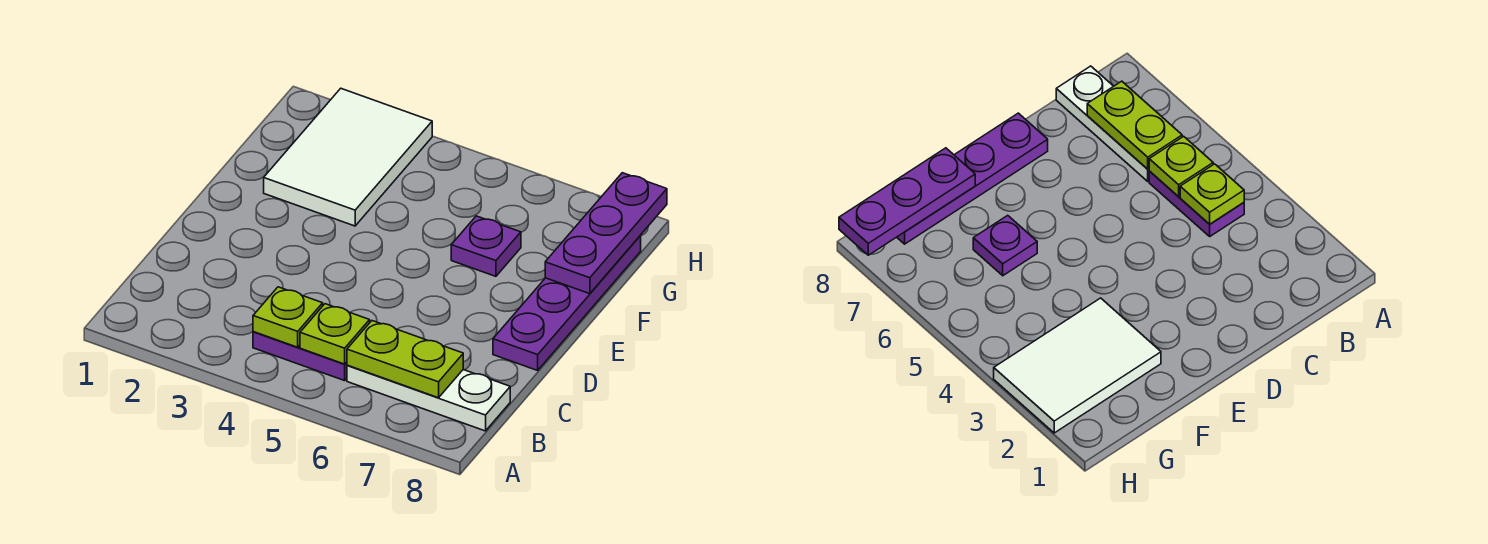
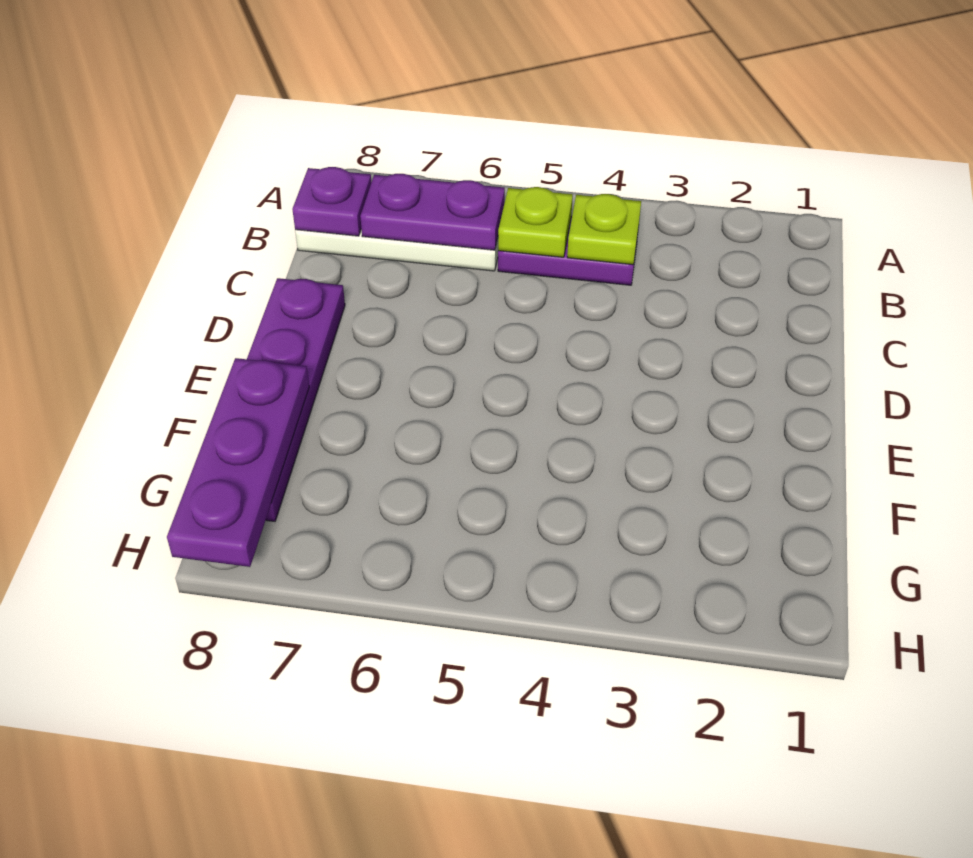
lime 1x2 plate [347,321,463,398] -> purple 1x2 plate [360,174,505,250]
white 2x3 tile [264,88,432,226] -> none
purple 1x1 plate [451,216,521,276] -> purple 1x1 plate moved to [292,167,371,236]

